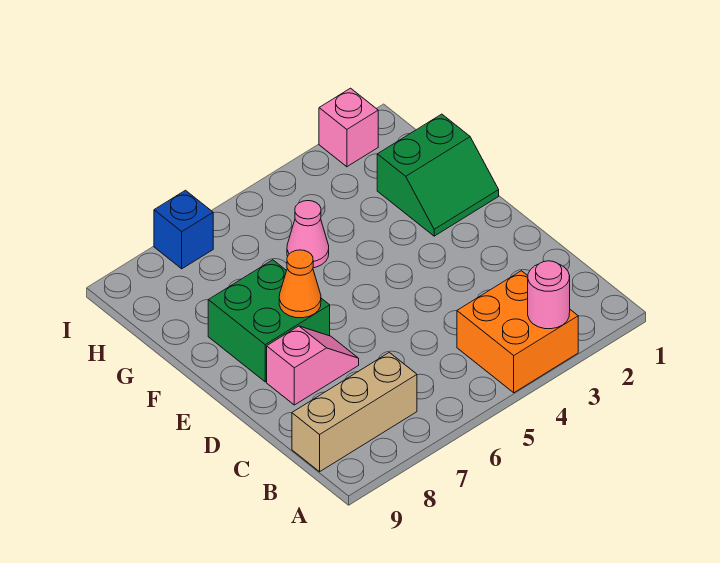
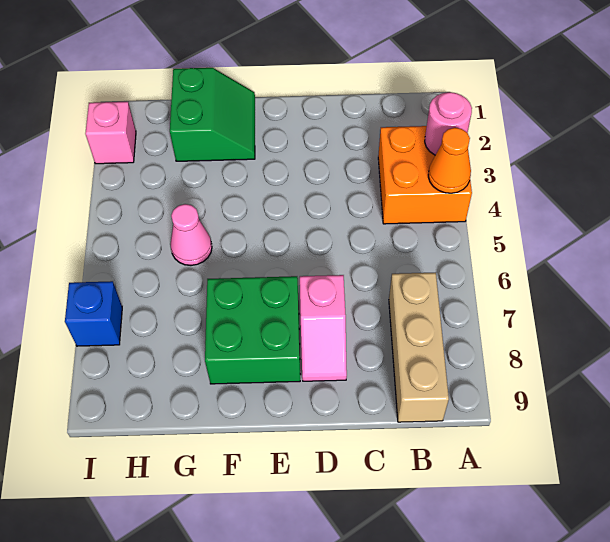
pink 1x2 slope [267,326,359,405] -> pink 1x2 slope turned to [300,275,347,381]
orange 1x1 cone [279,250,321,318] -> orange 1x1 cone moved to [428,128,471,193]

